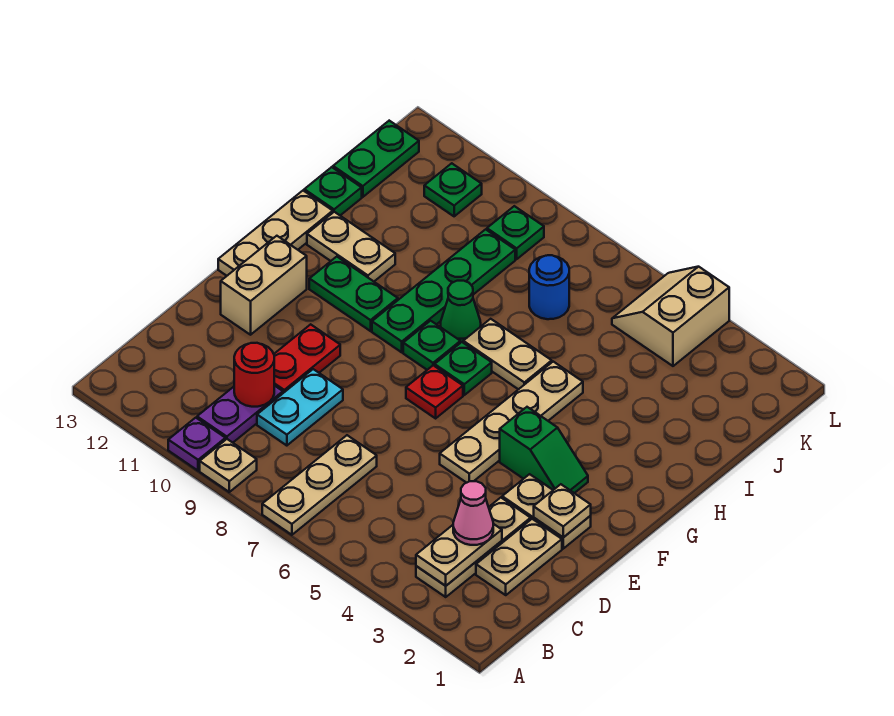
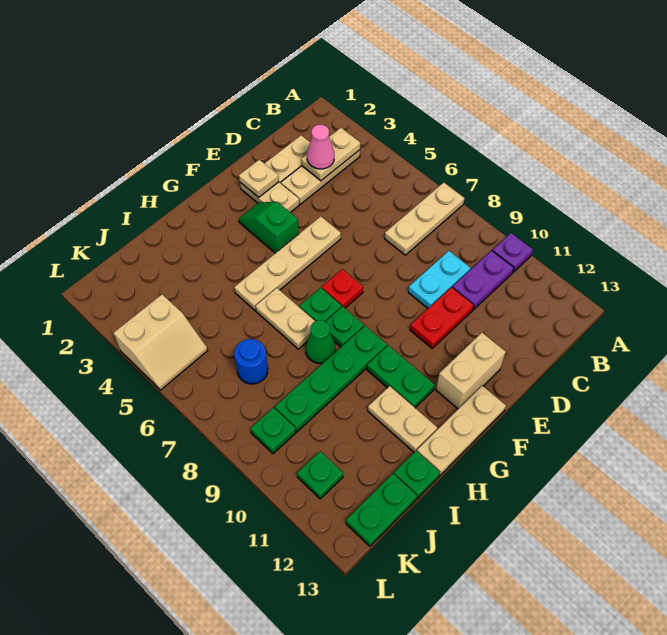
tan 1x1 plate [200,439,257,492] -> none
red 1x1 round brick [234,343,274,407] -> none

